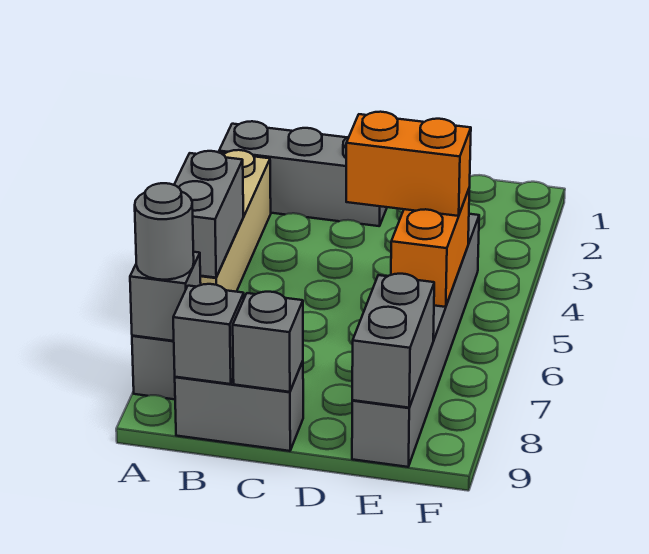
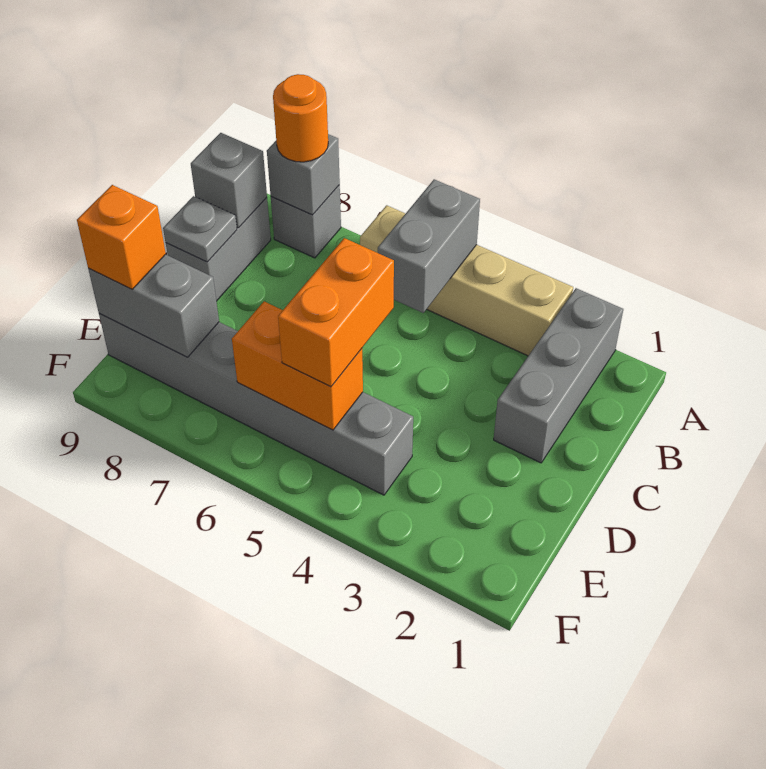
grey 1x2 brick [174,151,243,278] -> grey 1x2 brick turned to [378,179,480,313]
grey 1x1 round brick [135,183,194,280] -> orange 1x1 round brick [273,74,328,162]
grey 1x1 brick [233,292,303,392] -> grey 1x1 plate [163,196,237,262]
none -> orange 1x1 brick [77,185,166,289]

